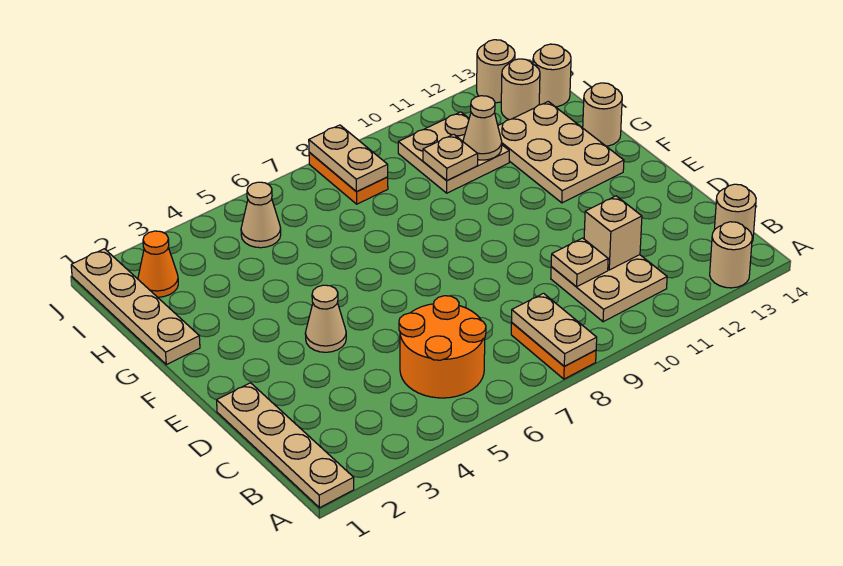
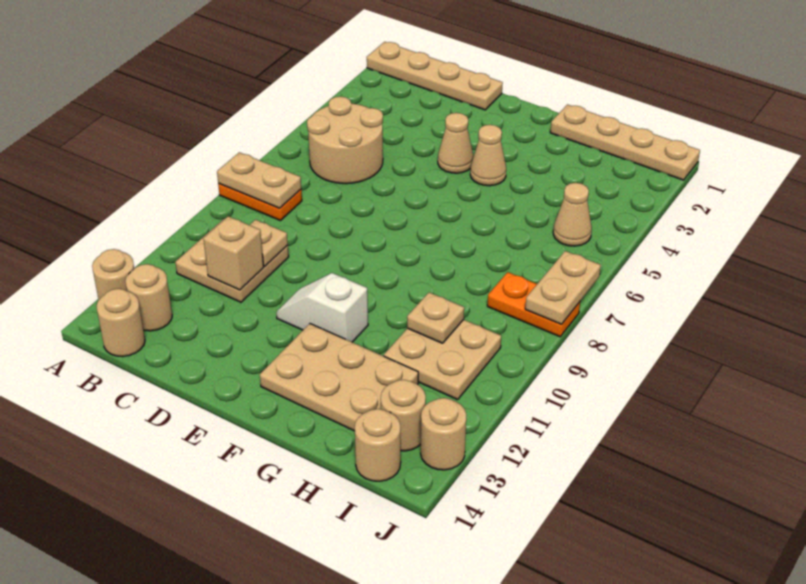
orange 2x2 round brick [399,296,486,398] -> tan 2x2 round brick [307,96,383,184]
none -> white 1x2 slope [276,273,368,342]
tan 1x1 round brick [583,83,622,146] -> tan 1x1 round brick moved to [125,264,172,331]
tan 1x1 cone [463,96,502,160] -> tan 1x1 cone moved to [470,125,506,186]
orange 1x1 cone [138,231,178,297] -> none
tan 1x2 plate [309,125,388,192] -> tan 1x2 plate turned to [525,251,601,324]

